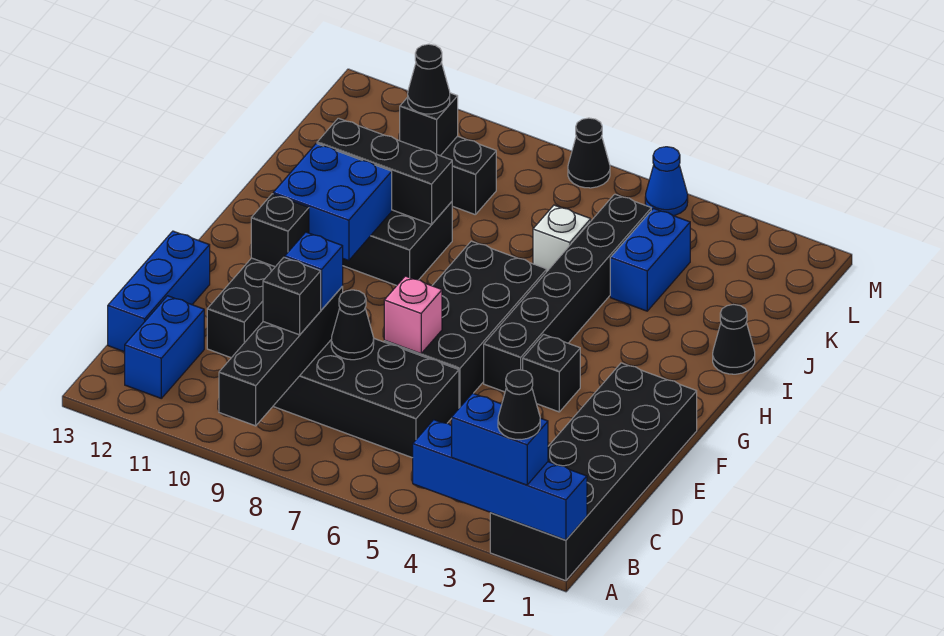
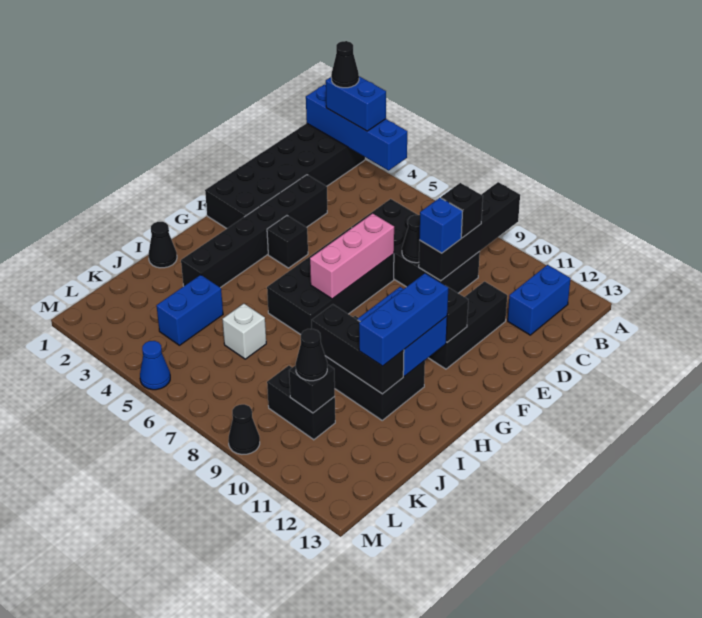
blue 1x3 brick [108,231,210,352] -> blue 1x3 brick moved to [359,273,448,366]
pink 1x1 brick [384,276,442,354] -> pink 1x3 brick [310,213,394,299]
black 1x6 brick [484,194,651,392] -> black 1x6 brick moved to [181,175,327,288]
black 1x1 cone [568,118,610,188] -> black 1x1 cone moved to [228,404,260,454]

